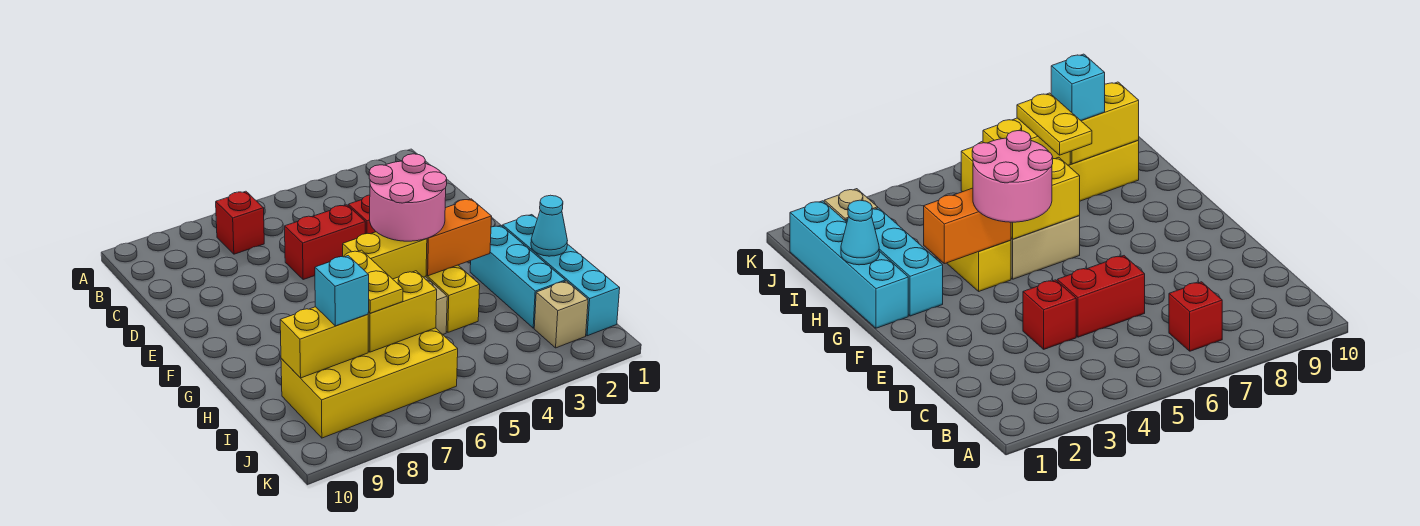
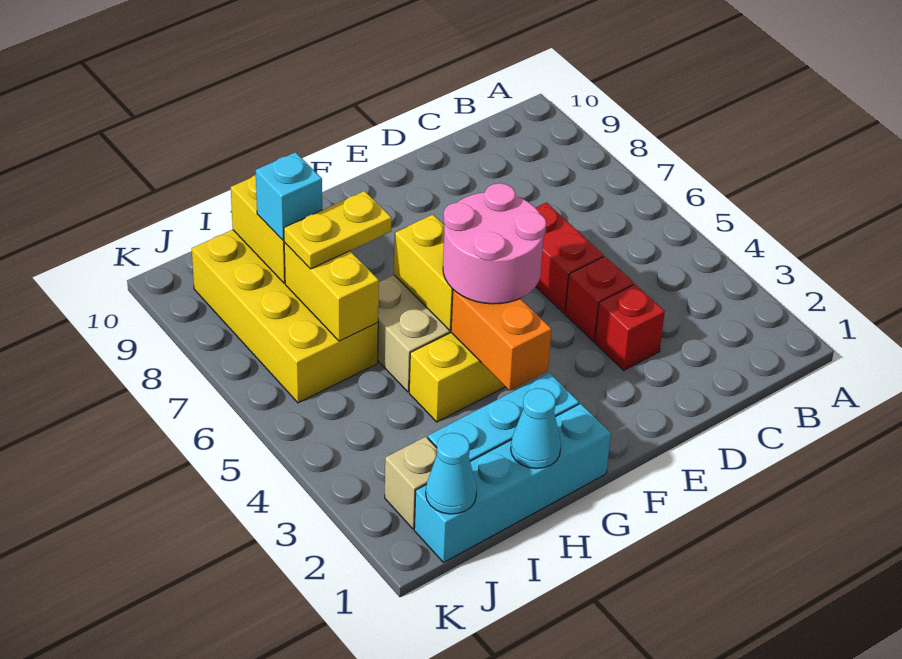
red 1x1 brick [216,191,264,254] -> red 1x1 brick moved to [595,284,665,370]
none -> cyan 1x1 cone [426,433,477,514]

